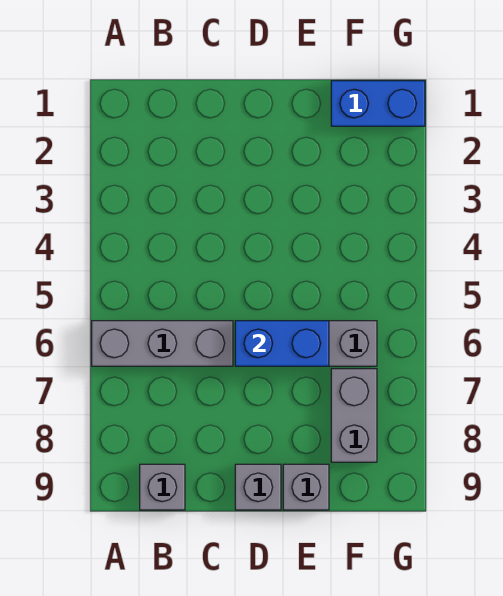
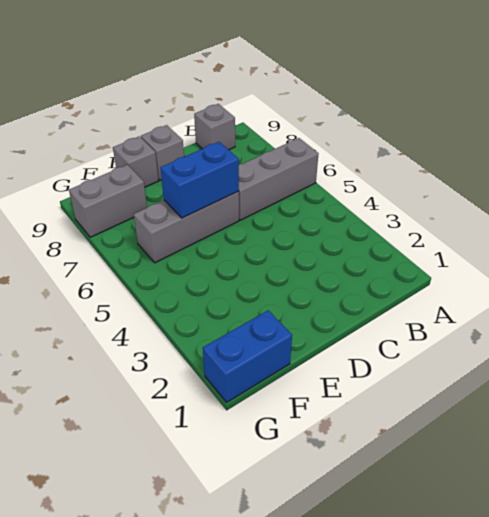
grey 1x2 brick [331,369,377,462] -> grey 1x2 brick turned to [69,165,147,237]

